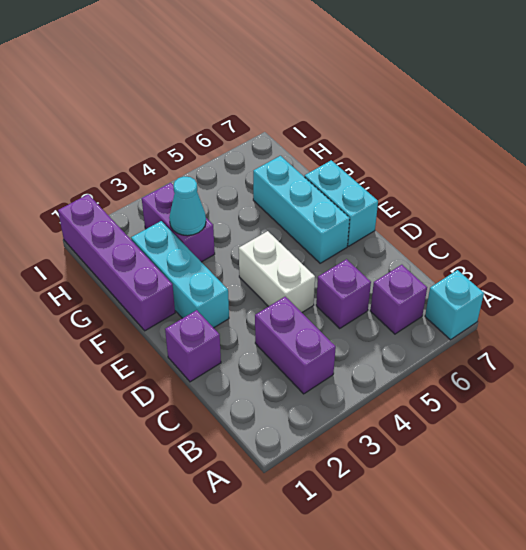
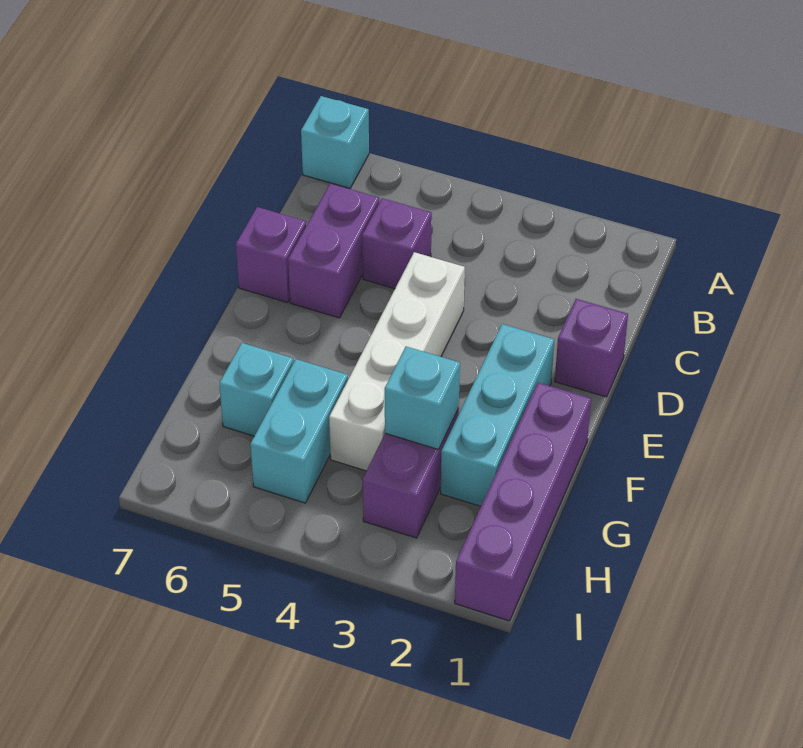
purple 1x2 brick [255,297,336,394] -> purple 1x2 brick moved to [288,184,379,318]
purple 1x1 brick [370,265,427,334] -> purple 1x1 brick moved to [236,207,306,303]
white 1x2 brick [239,231,315,312] -> white 1x4 brick [329,252,465,471]
cyan 1x3 brick [253,156,350,263] -> cyan 1x1 brick [219,343,293,436]
cyan 1x2 brick [305,160,378,246] -> cyan 1x2 brick moved to [250,359,348,503]
cyan 1x1 cone [169,177,206,236] -> cyan 1x1 brick [385,347,460,450]

